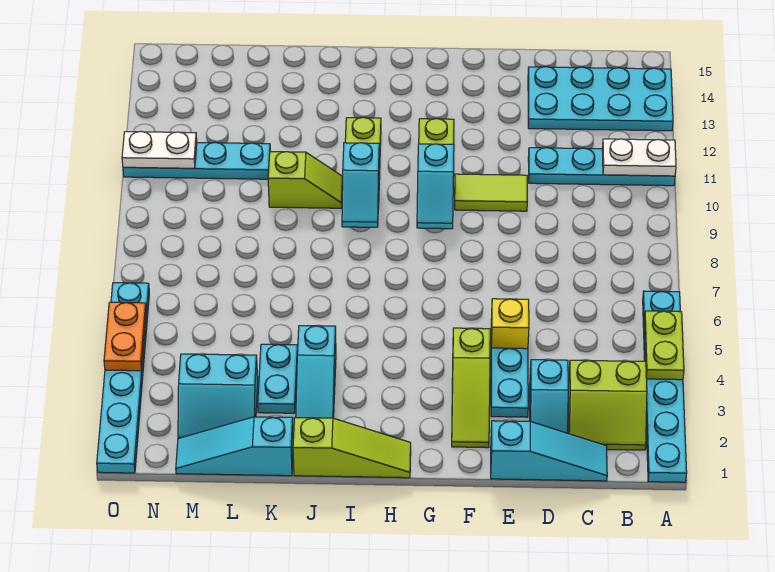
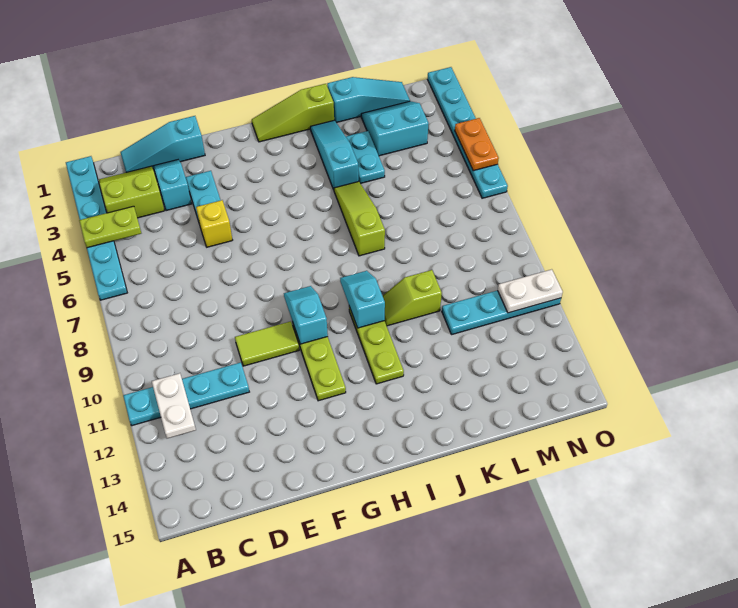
lime 1x2 plate [644,311,684,380] -> lime 1x2 plate turned to [79,206,141,248]
white 1x2 plate [602,139,676,176] -> white 1x2 plate turned to [152,373,196,438]
cyan 2x4 plate [528,67,673,131] -> none
lime 1x3 slope [452,328,490,448] -> lime 1x3 slope moved to [334,181,385,256]

